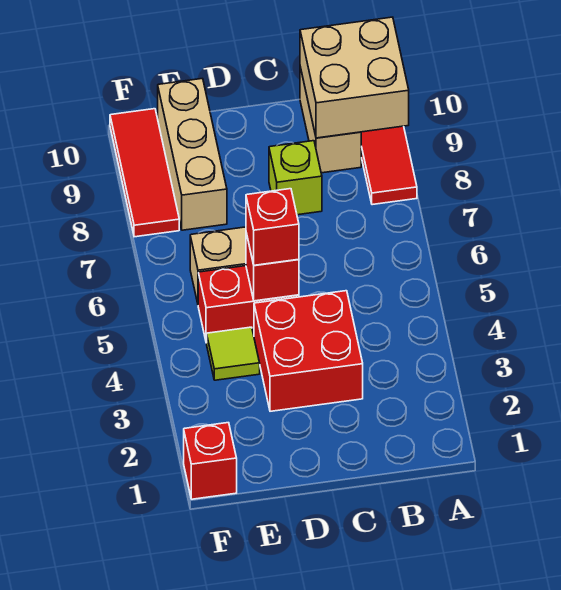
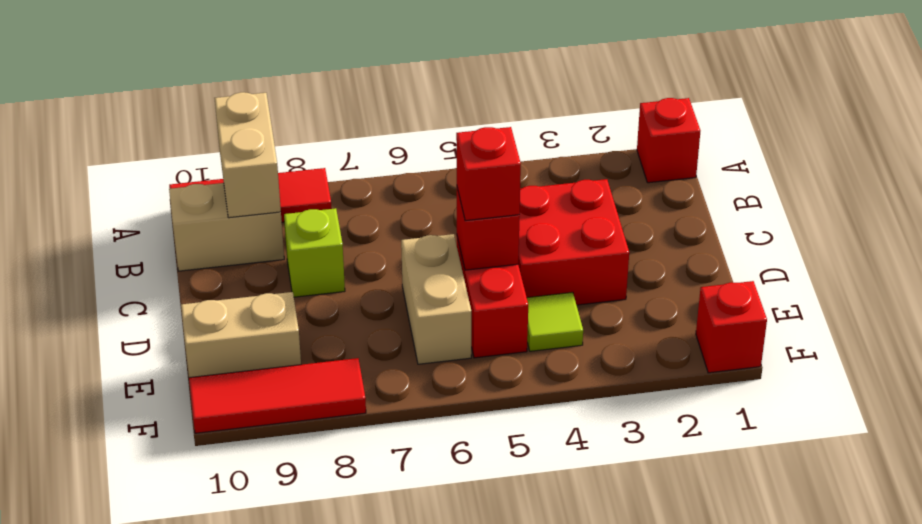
none -> red 1x1 brick [637,98,700,183]
tan 2x2 brick [300,17,409,138] -> tan 1x2 brick [214,92,281,218]
tan 1x3 brick [158,79,227,230] -> tan 1x2 brick [181,292,301,378]

